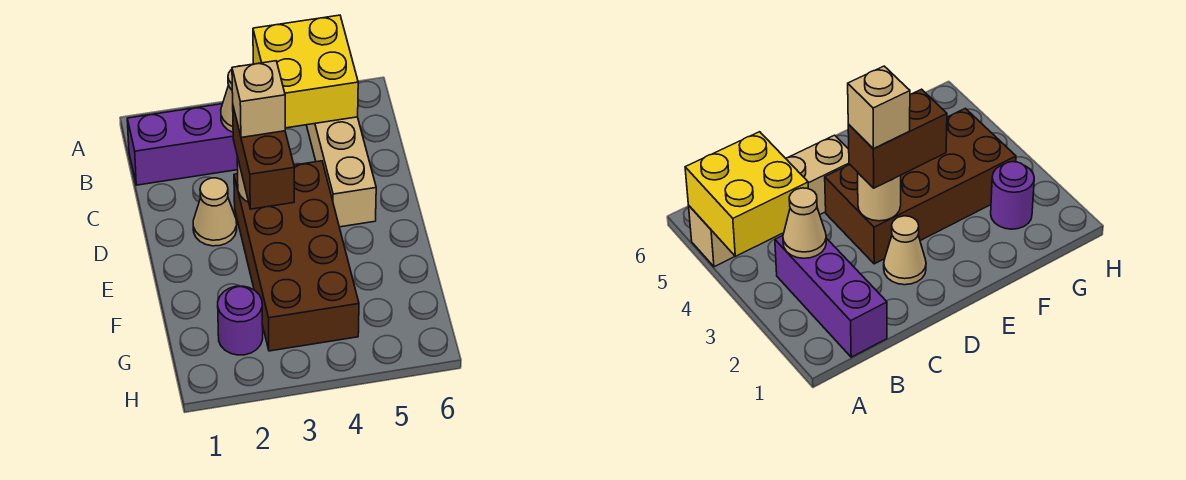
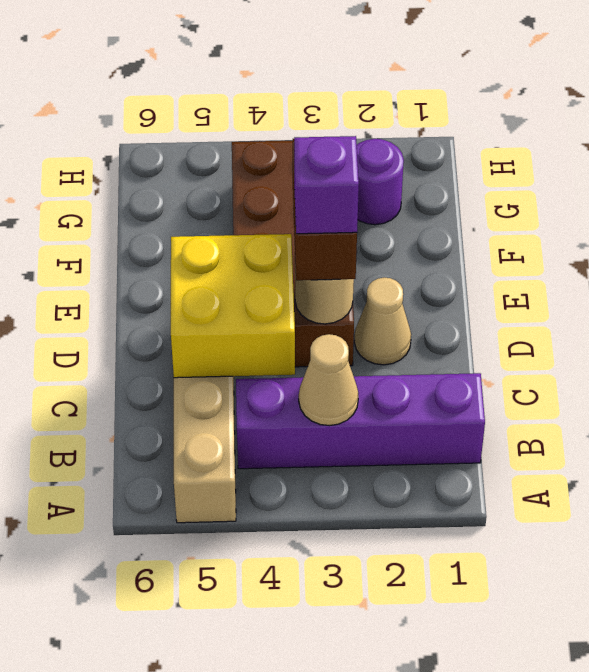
yellow 2x2 brick [253,15,358,128] -> yellow 2x2 brick moved to [171,234,295,378]
purple 1x3 brick [127,104,238,185] -> purple 1x4 brick [236,373,485,469]
tan 1x1 brick [232,61,285,138] -> purple 1x1 brick [294,136,359,234]

